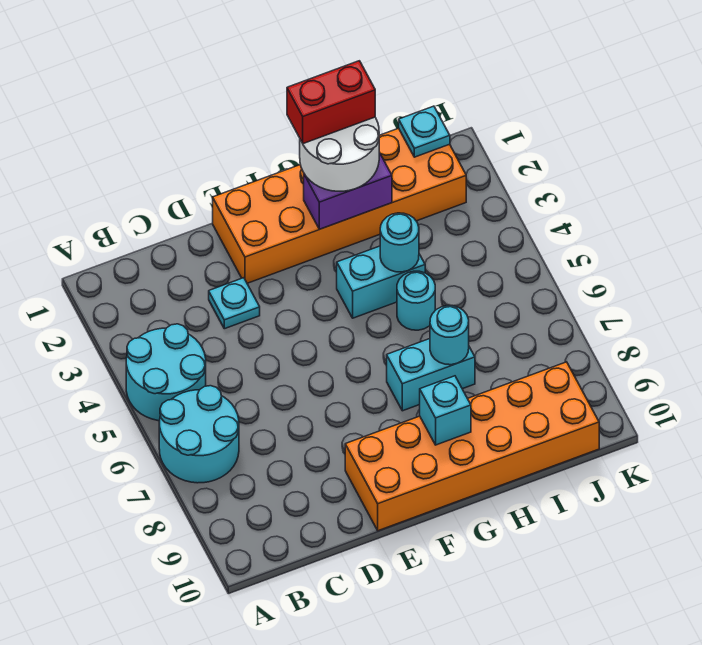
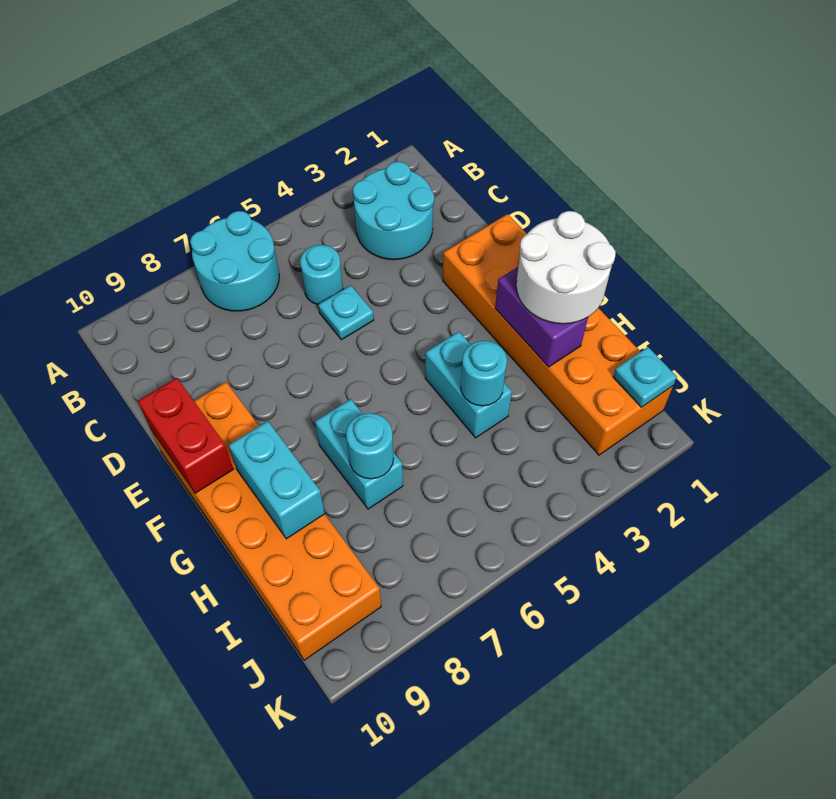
cyan 2x2 round brick [126,324,206,421] -> cyan 2x2 round brick moved to [353,161,434,260]
cyan 1x1 plate [209,278,260,329] -> cyan 1x1 plate moved to [318,285,374,340]
red 1x2 brick [287,61,375,144] -> red 1x2 brick moved to [138,378,233,493]
cyan 1x1 brick [420,376,471,445] -> cyan 1x2 brick [229,421,325,539]
cyan 1x1 round brick [397,271,435,330] -> cyan 1x1 round brick moved to [300,245,343,305]

